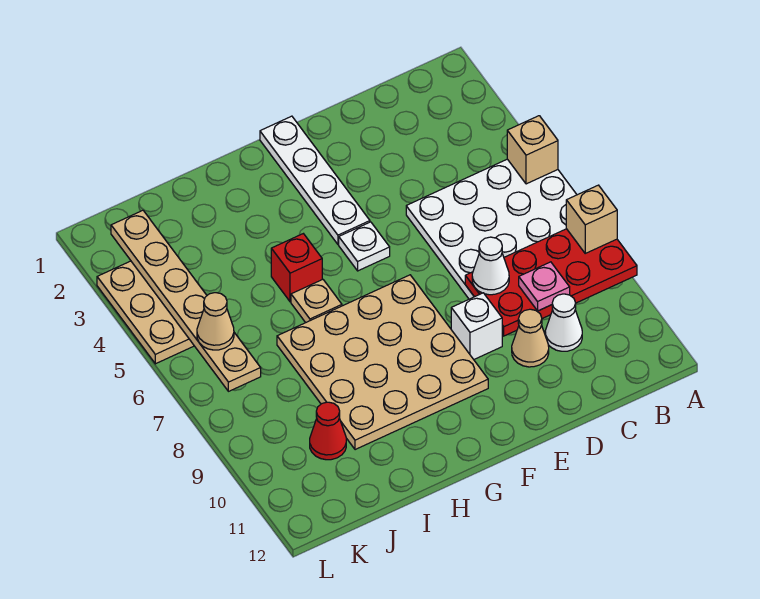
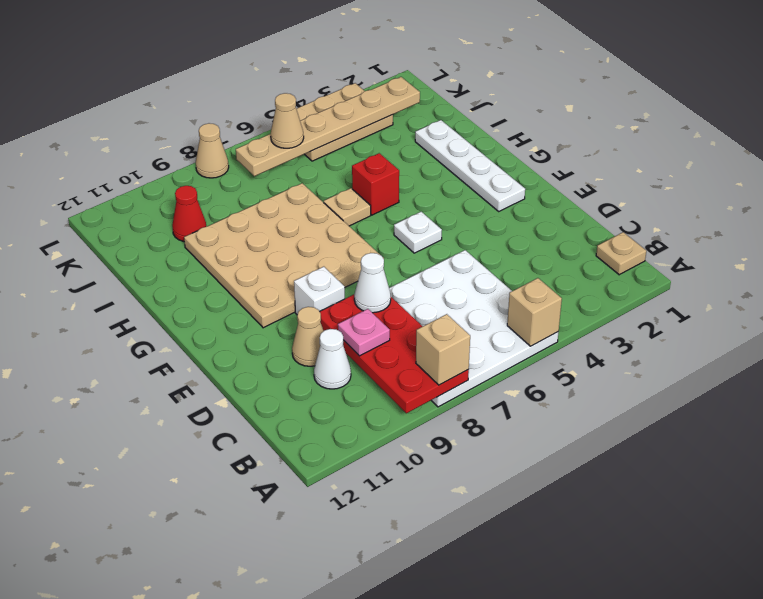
none -> tan 1x1 plate [596,232,646,275]
white 1x4 plate [260,116,370,244] -> white 1x4 plate turned to [415,120,525,211]
none -> tan 1x1 cone [196,123,229,178]

